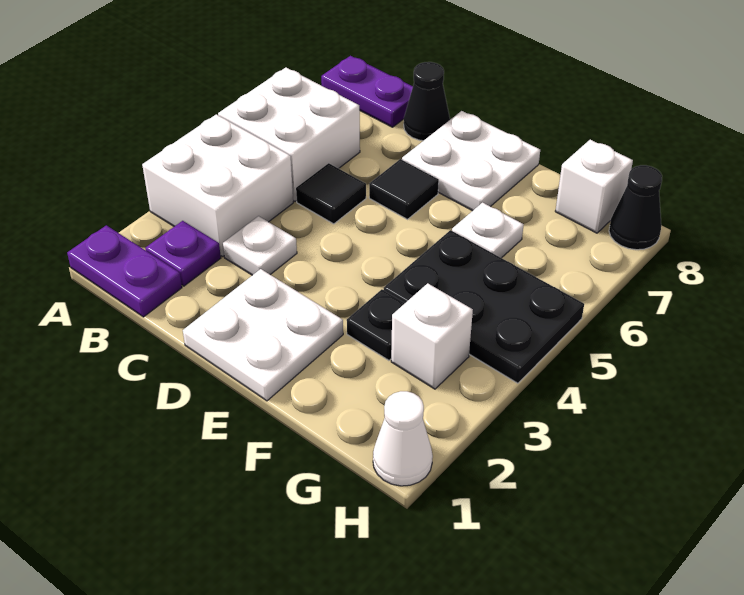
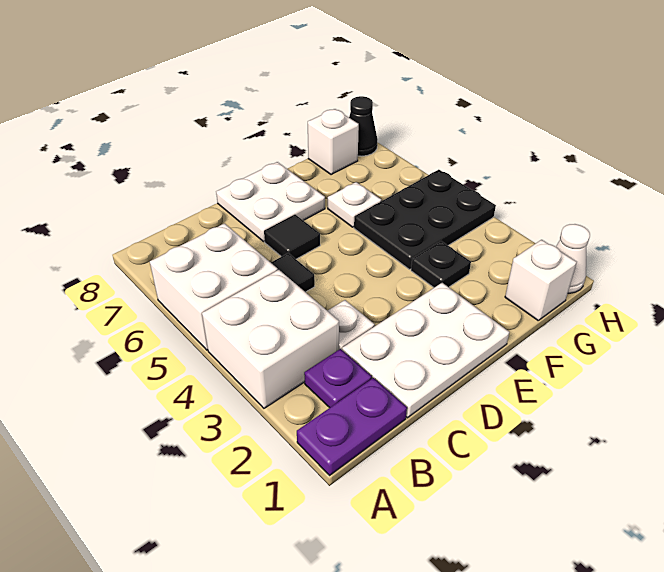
purple 1x2 plate [321,56,413,127] -> none
black 1x1 cone [404,62,450,141] -> none
white 2x2 plate [183,269,343,401] -> white 2x3 plate [342,283,510,418]
white 1x1 brick [391,283,473,389] -> white 1x1 brick moved to [505,240,577,320]

